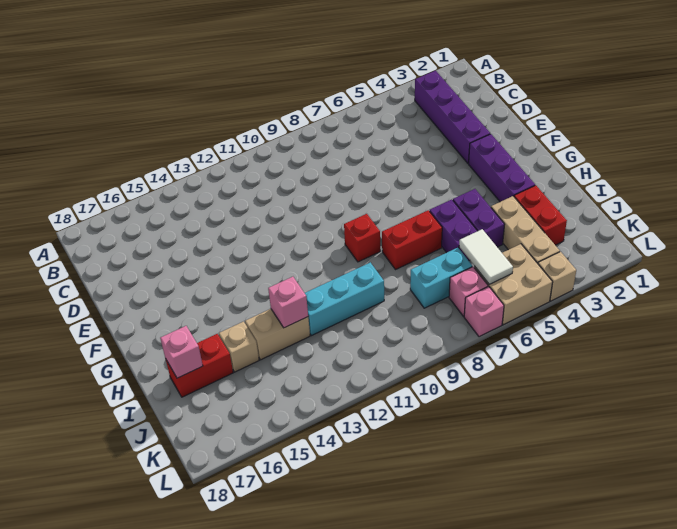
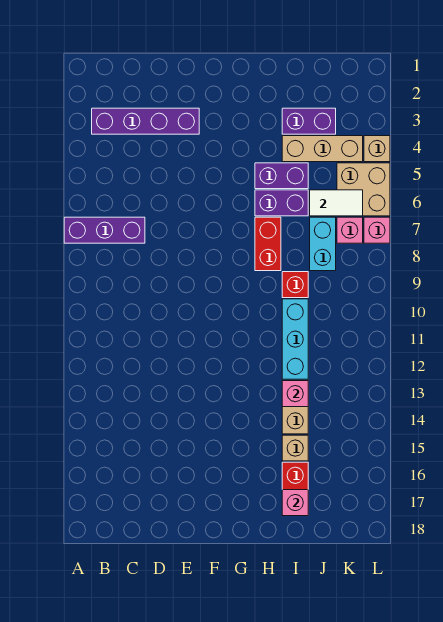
purple 1x3 brick [469,134,535,202] -> purple 1x3 brick moved to [64,217,145,243]
red 1x1 brick [344,214,380,262] -> red 1x1 brick moved to [282,272,308,298]
red 1x2 brick [514,185,567,245] -> purple 1x2 brick [282,108,336,134]

